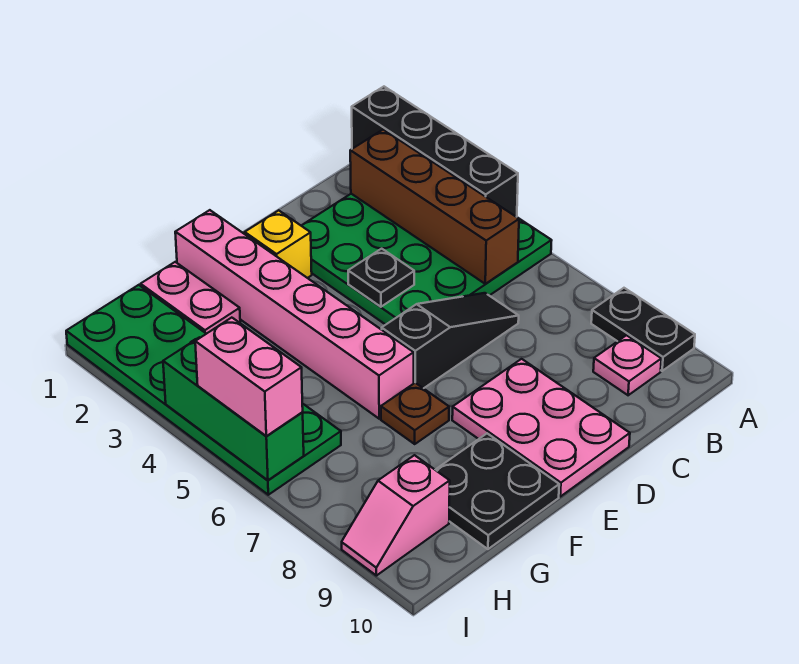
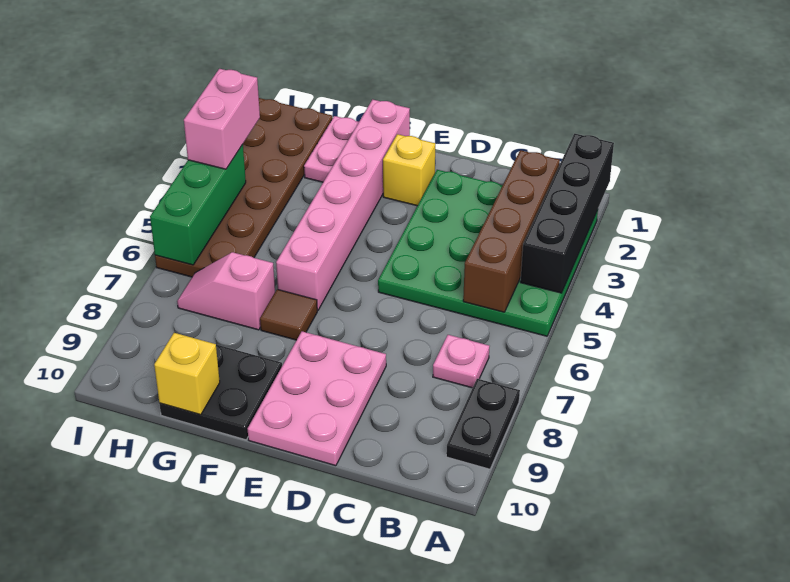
pink 1x1 plate [593,335,661,395] -> pink 1x1 plate moved to [433,335,490,388]
black 1x3 slope [381,293,519,388] -> none
black 1x1 plate [348,249,414,307] -> none
brown 1x1 plate [381,383,449,444] -> brown 1x1 tile [260,289,317,340]
none -> yellow 1x1 brick [154,333,220,415]
green 2x6 plate [66,285,341,495] -> brown 2x6 plate [155,98,333,277]
pink 1x2 slope [342,455,450,576] -> pink 1x2 slope moved to [177,252,275,330]
pink 1x2 brick [195,318,303,436] -> pink 1x2 brick moved to [184,69,260,169]

